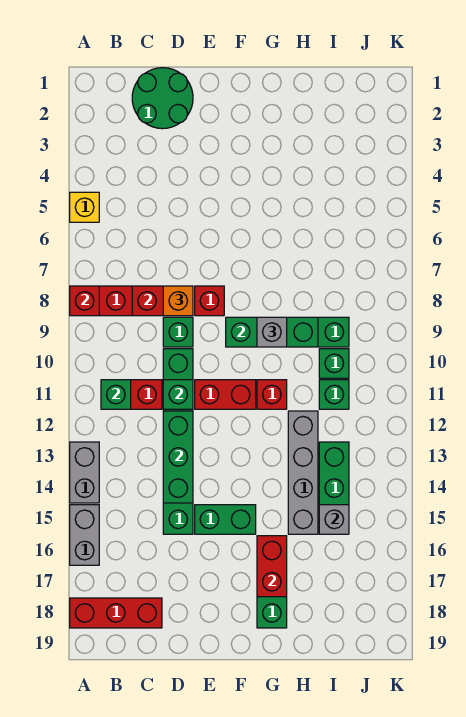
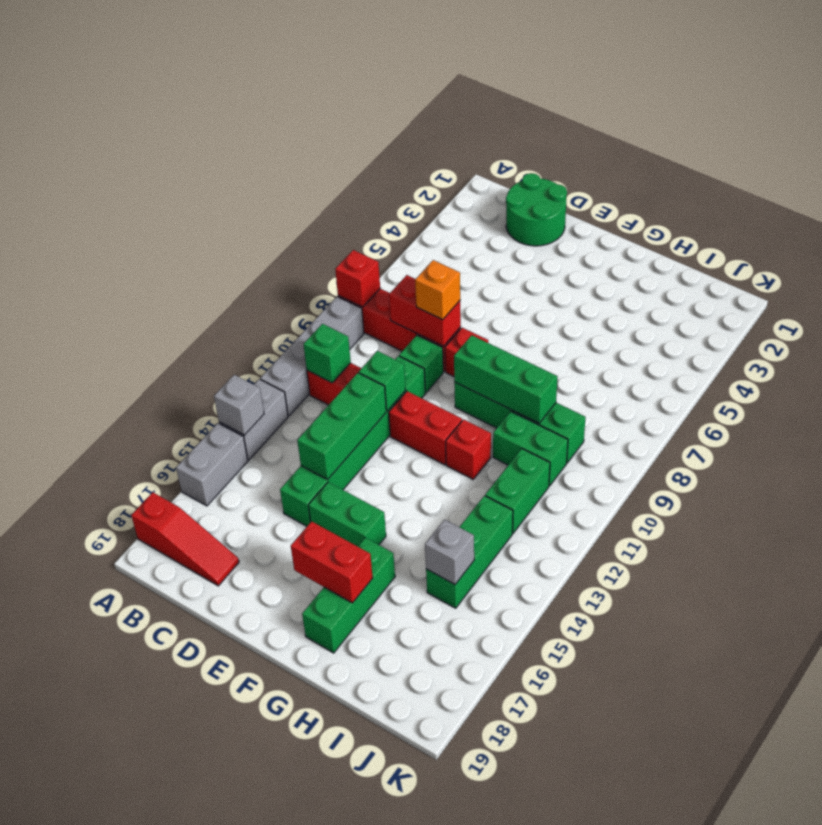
yellow 1x1 brick [70,192,99,222] -> none
red 1x3 brick [70,598,162,628] -> red 1x3 slope [131,492,239,586]
grey 1x1 brick [257,317,287,347] -> grey 1x1 brick moved to [214,375,264,435]
red 1x2 brick [257,536,287,597] -> red 1x2 brick turned to [291,521,373,603]
grey 1x4 brick [288,411,318,534] -> grey 1x4 brick moved to [260,297,364,416]
green 1x1 brick [319,349,349,378] -> green 1x2 brick [493,411,568,486]
green 1x1 brick [319,380,349,409] -> green 1x2 brick [485,449,550,533]

